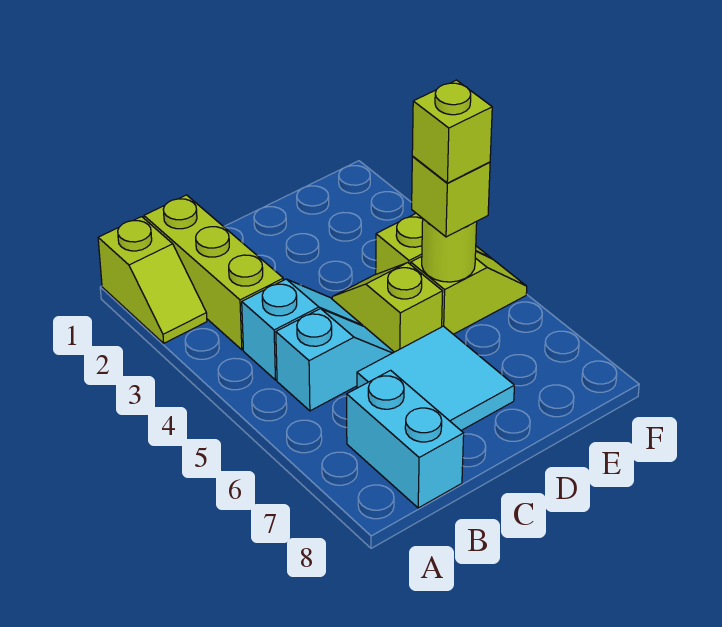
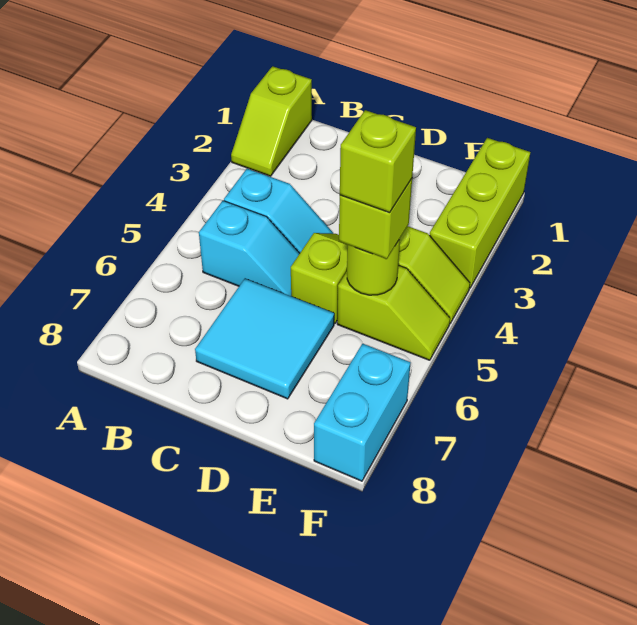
lime 1x3 brick [144,195,283,350] -> lime 1x3 brick moved to [430,138,530,288]
cyan 1x2 brick [347,370,464,508] -> cyan 1x2 brick moved to [314,344,410,481]

